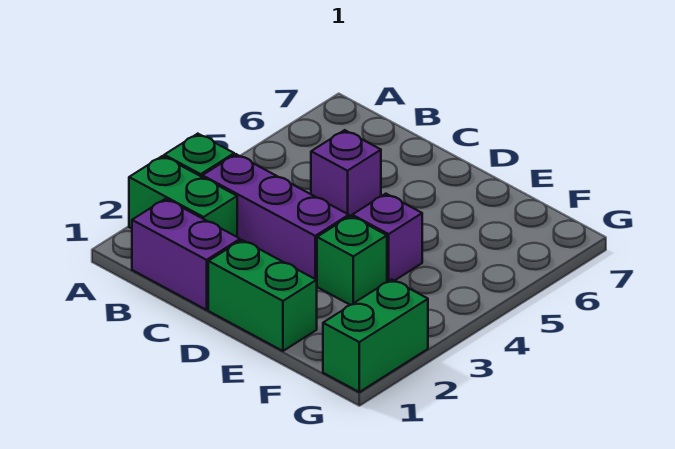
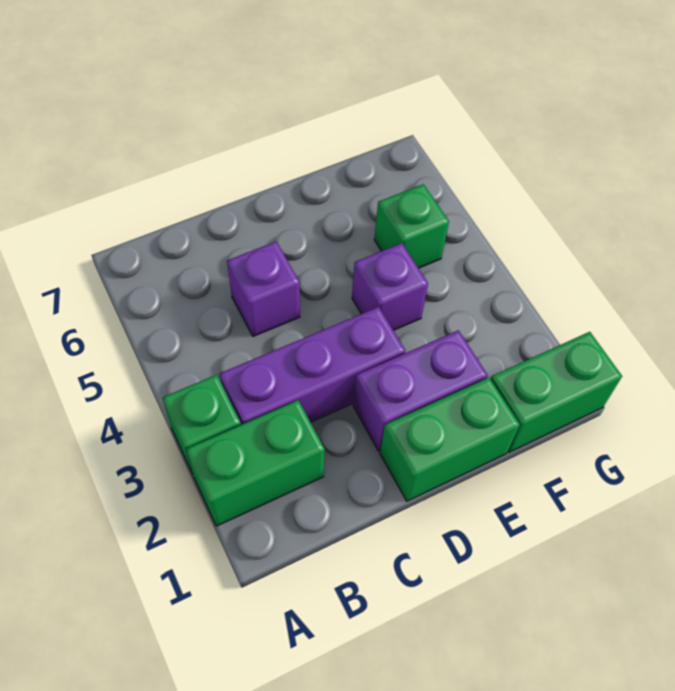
purple 1x2 brick [132,199,240,310] -> purple 1x2 brick moved to [353,330,488,451]
green 1x1 brick [317,216,387,305] -> green 1x1 brick moved to [374,184,449,268]
green 1x2 brick [323,279,428,392] -> green 1x2 brick turned to [491,332,622,452]

